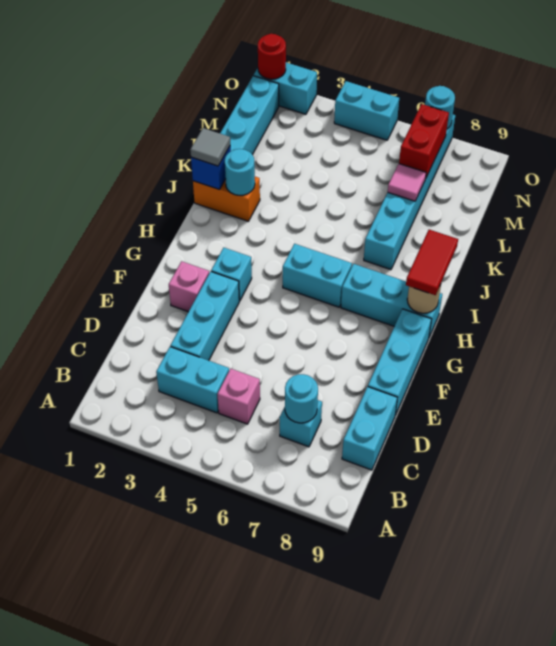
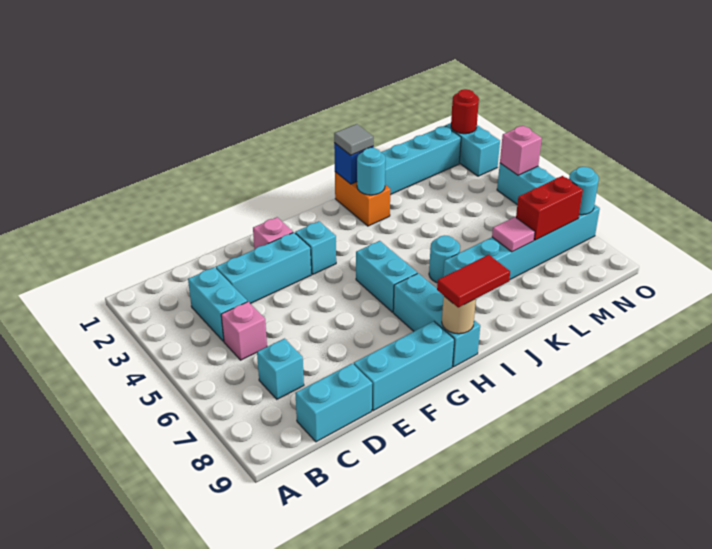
cyan 1x1 round brick [285,374,318,423] -> cyan 1x1 round brick moved to [429,236,460,283]
none -> pink 1x1 brick [500,126,542,175]

